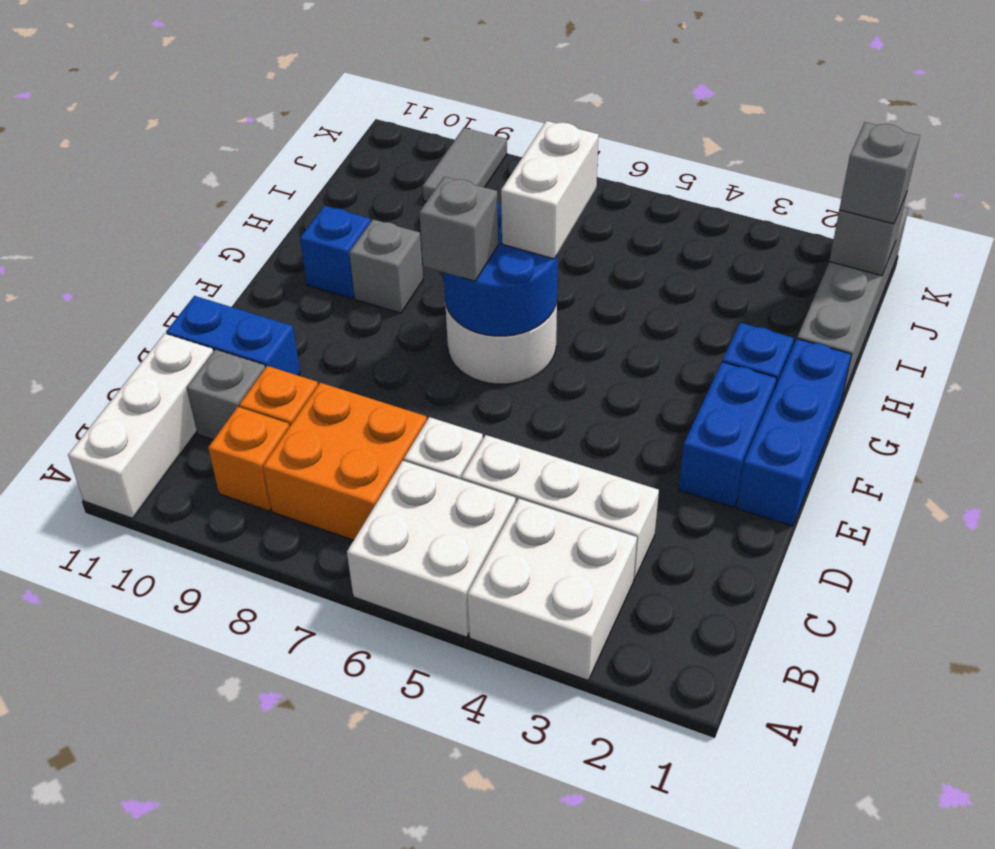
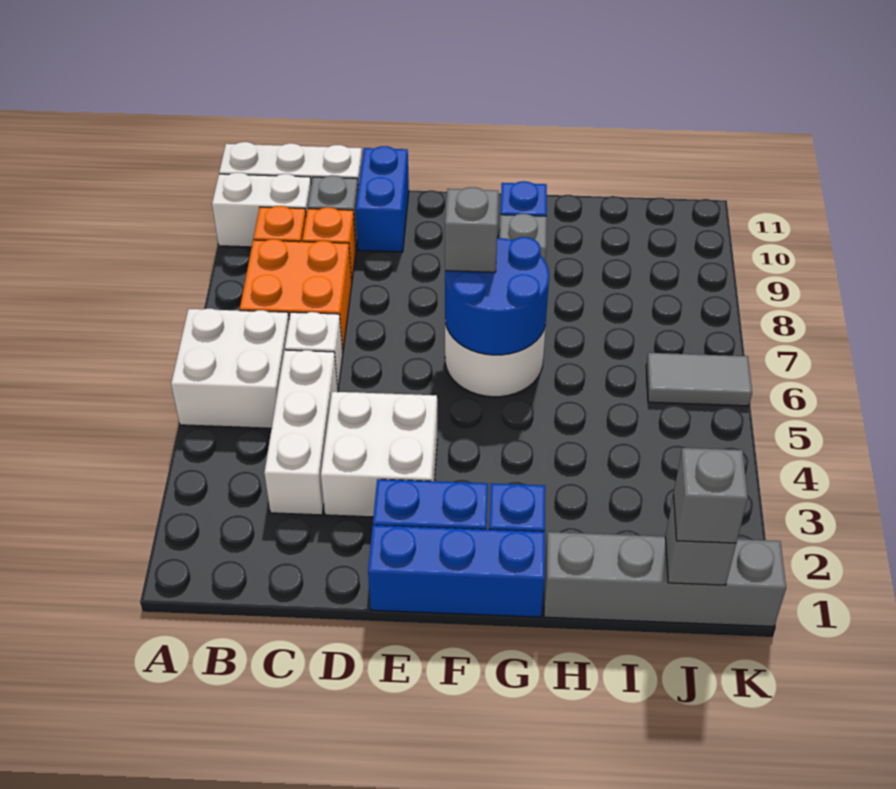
white 2x2 brick [467,499,637,680] -> white 2x2 brick moved to [321,392,437,517]
white 1x2 brick [501,121,599,259] -> white 1x2 brick moved to [212,173,311,247]
grey 1x2 tile [423,128,507,202] -> grey 1x2 tile moved to [646,353,752,406]

